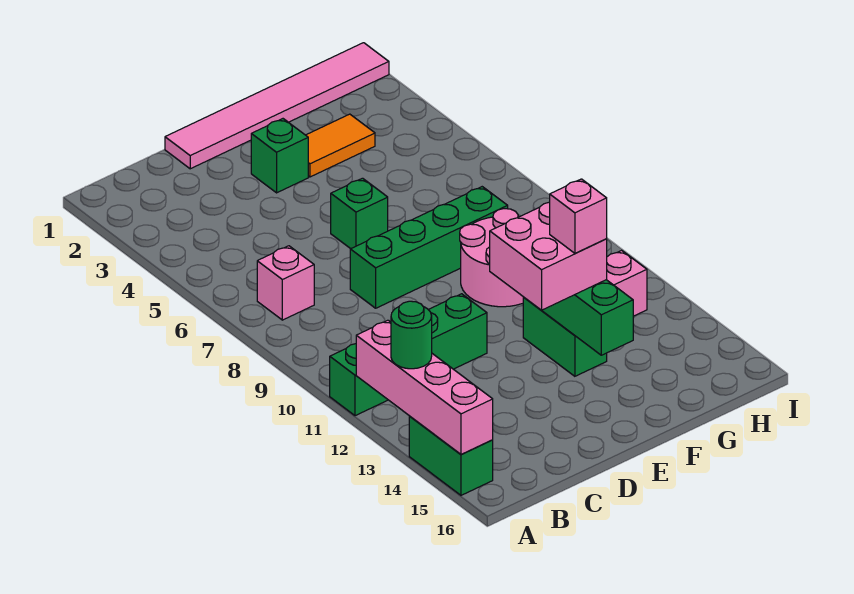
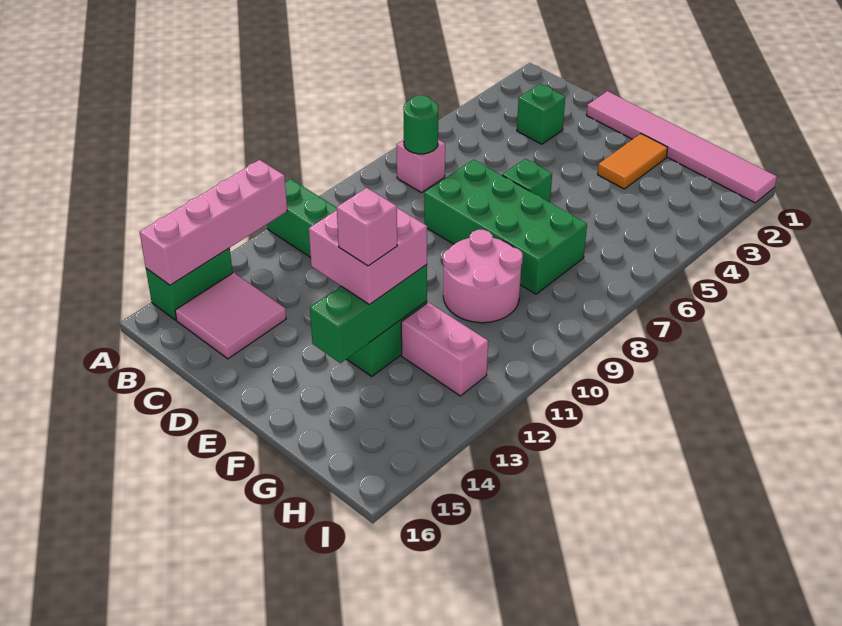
green 1x1 round brick [391,301,432,369] -> green 1x1 round brick moved to [403,95,438,154]
none -> pink 2x2 tile [175,273,286,359]
green 1x4 brick [350,187,508,308] -> green 2x4 brick [424,160,587,294]
green 1x1 brick [251,119,308,193] -> green 1x1 brick moved to [517,84,565,144]
orange 1x2 tile [306,114,375,177] -> orange 1x2 tile turned to [598,134,668,189]

